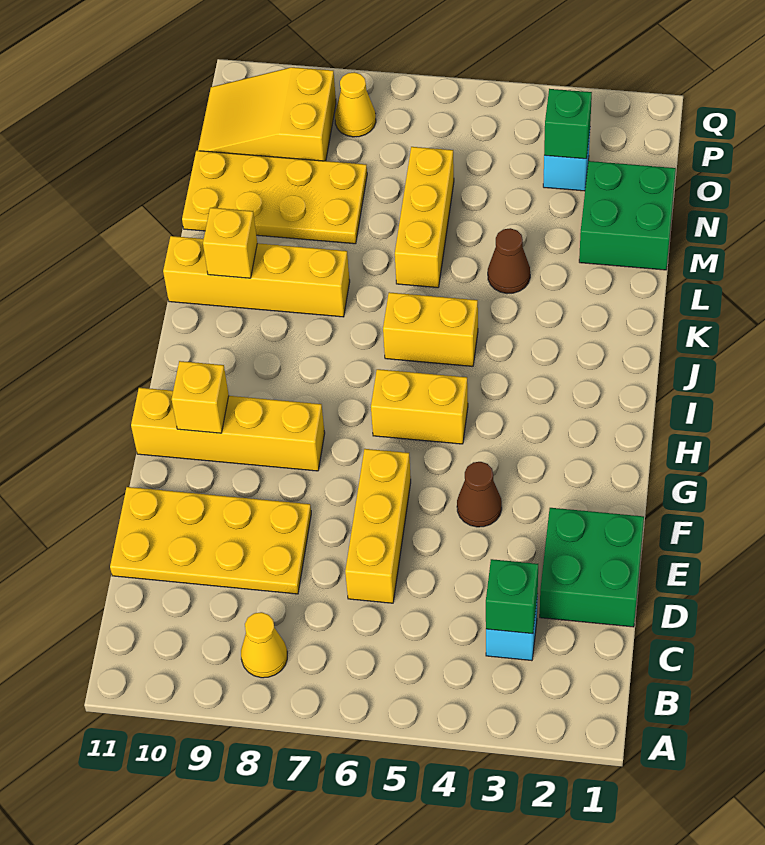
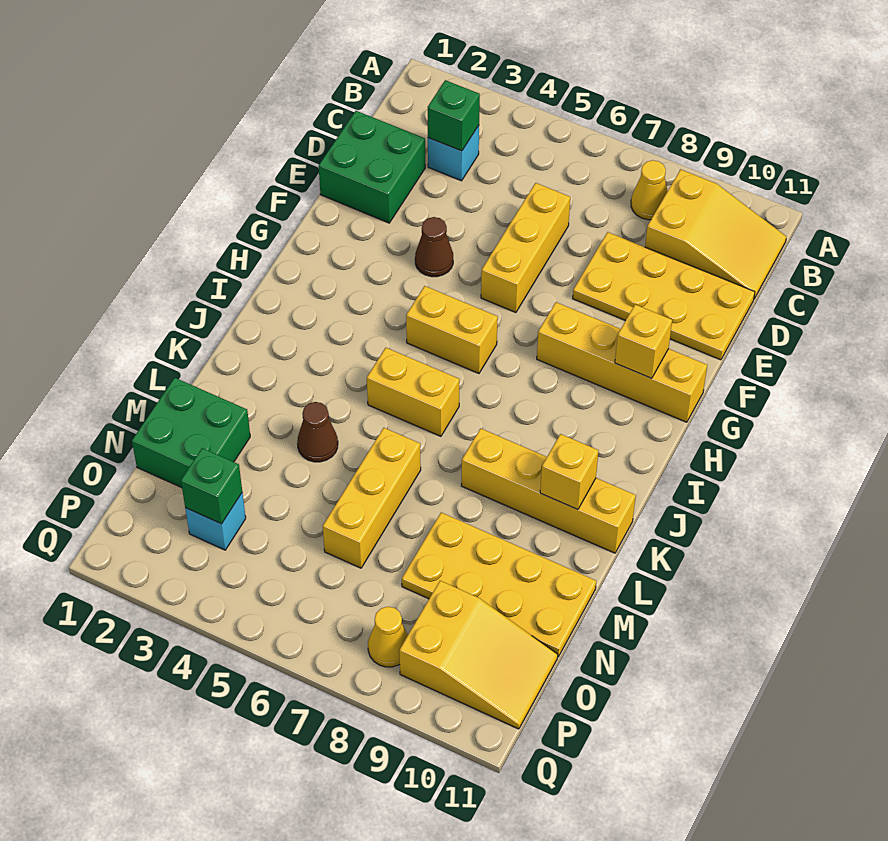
none -> yellow 2x3 slope [645,169,786,299]

